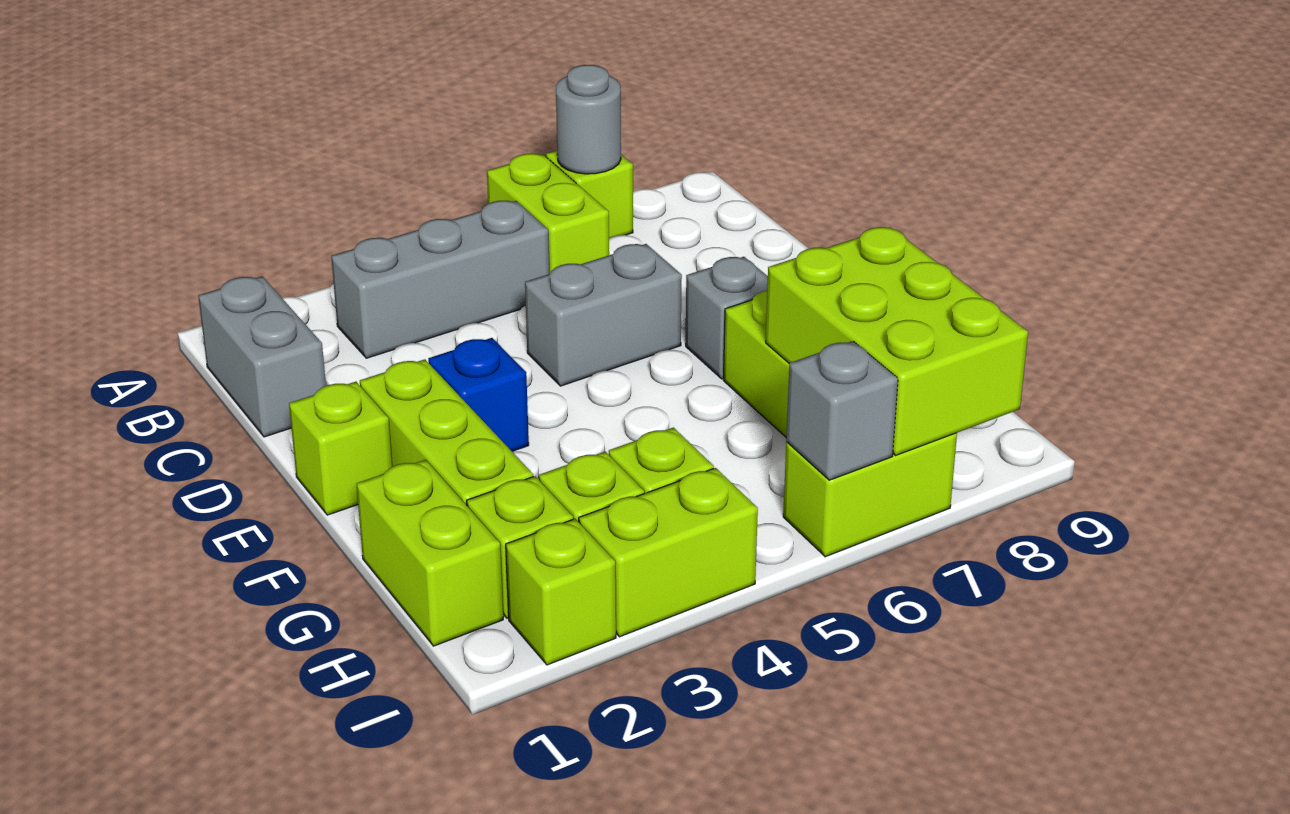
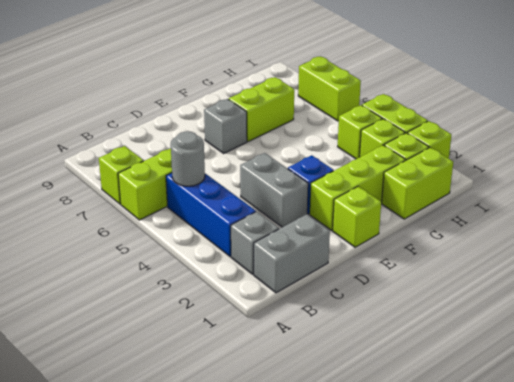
grey 1x1 round brick [556,65,621,174] -> grey 1x1 round brick moved to [171,131,205,186]
grey 1x3 brick [331,201,549,358] -> blue 1x3 brick [166,173,256,257]
grey 1x2 brick [525,244,682,386] -> grey 1x2 brick moved to [240,153,308,227]
lime 2x3 brick [766,227,1028,455] -> none
grey 1x1 brick [786,341,898,480] -> grey 1x1 brick moved to [231,212,279,274]

